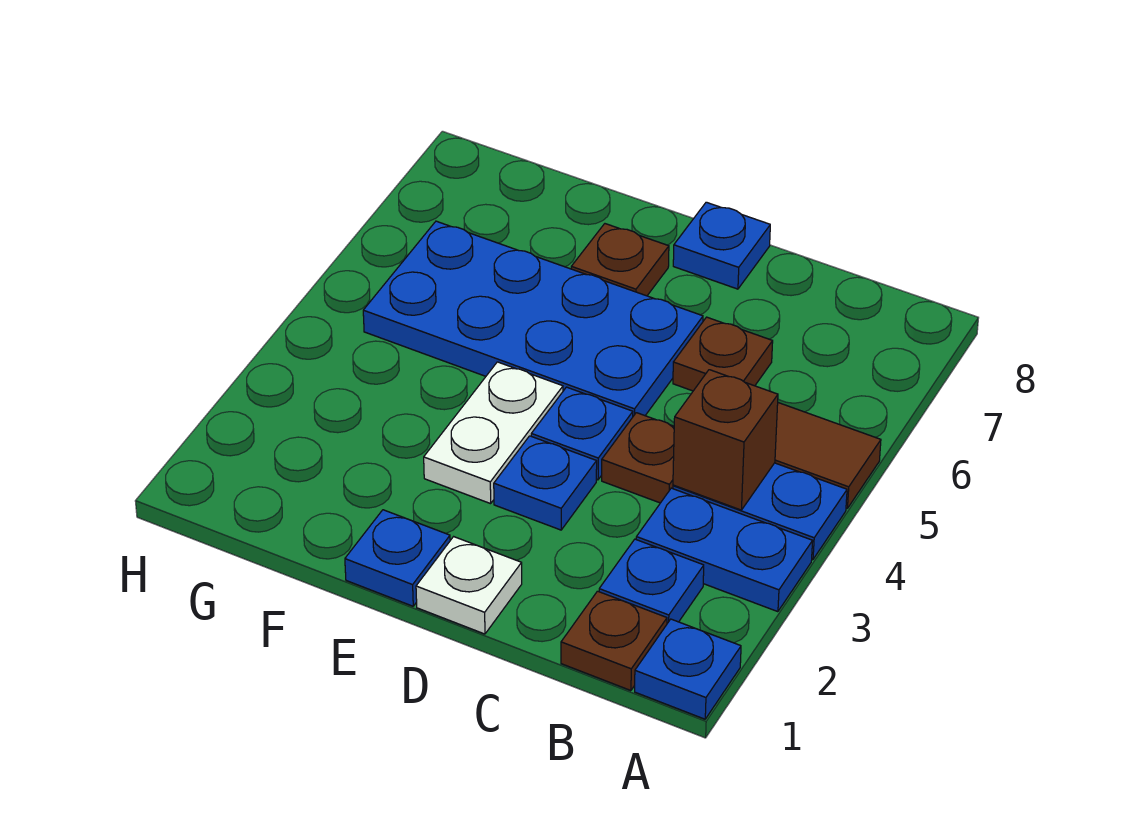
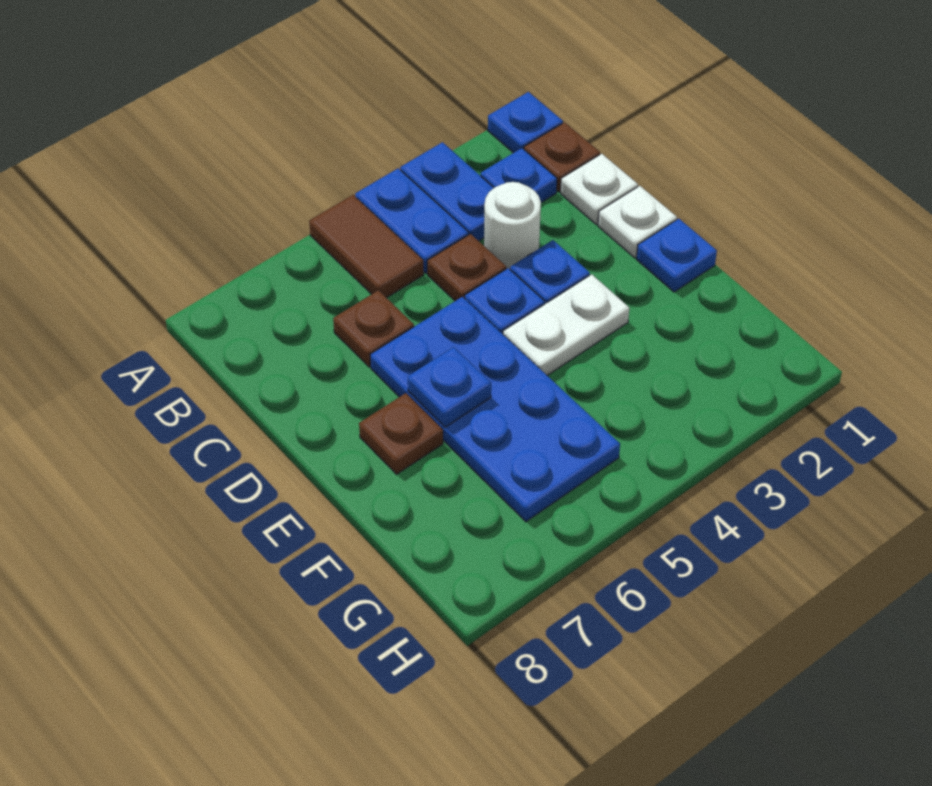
brown 1x1 brick [673,370,778,510] -> none
none -> white 1x1 plate [560,154,638,224]
none -> white 1x1 round brick [484,182,541,269]
blue 1x1 plate [673,202,770,289] -> blue 1x1 plate moved to [408,347,491,427]

